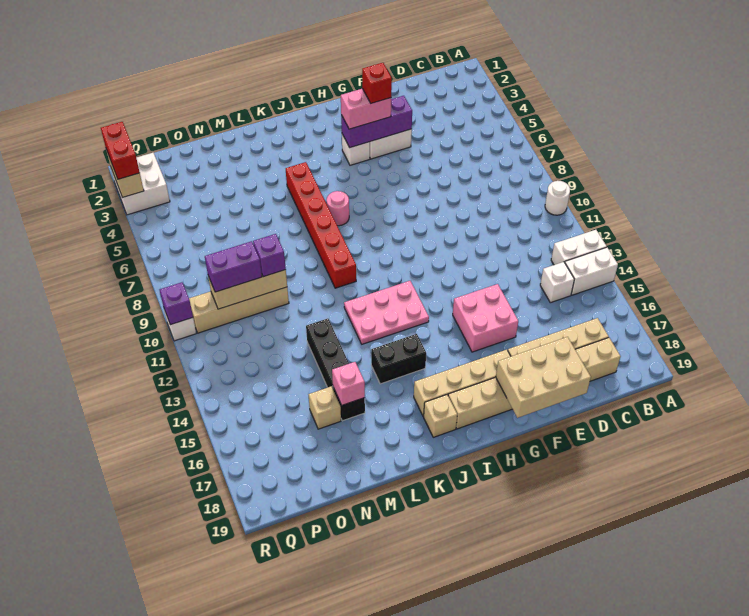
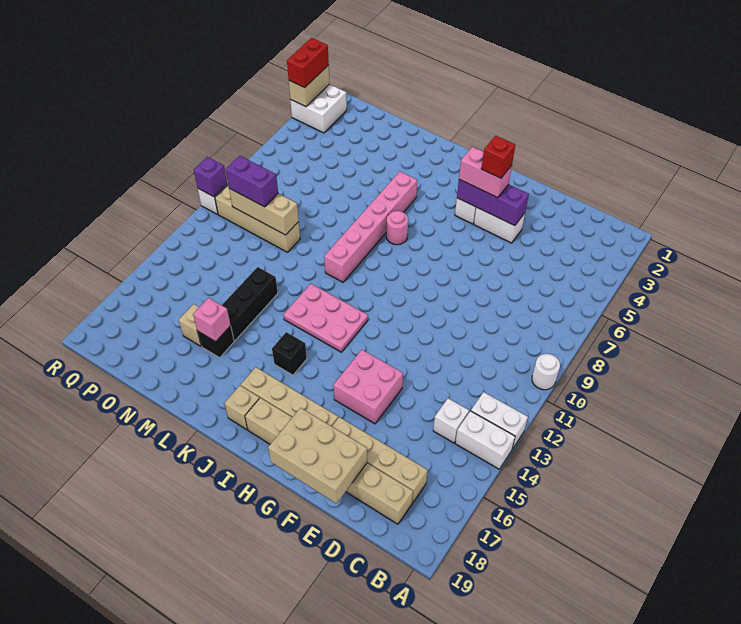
black 1x2 brick [371,334,426,384] -> black 1x1 brick [272,332,307,375]
red 1x6 brick [286,162,356,288] -> pink 1x6 brick [324,172,417,282]
purple 1x1 brick [253,234,286,277] -> none

